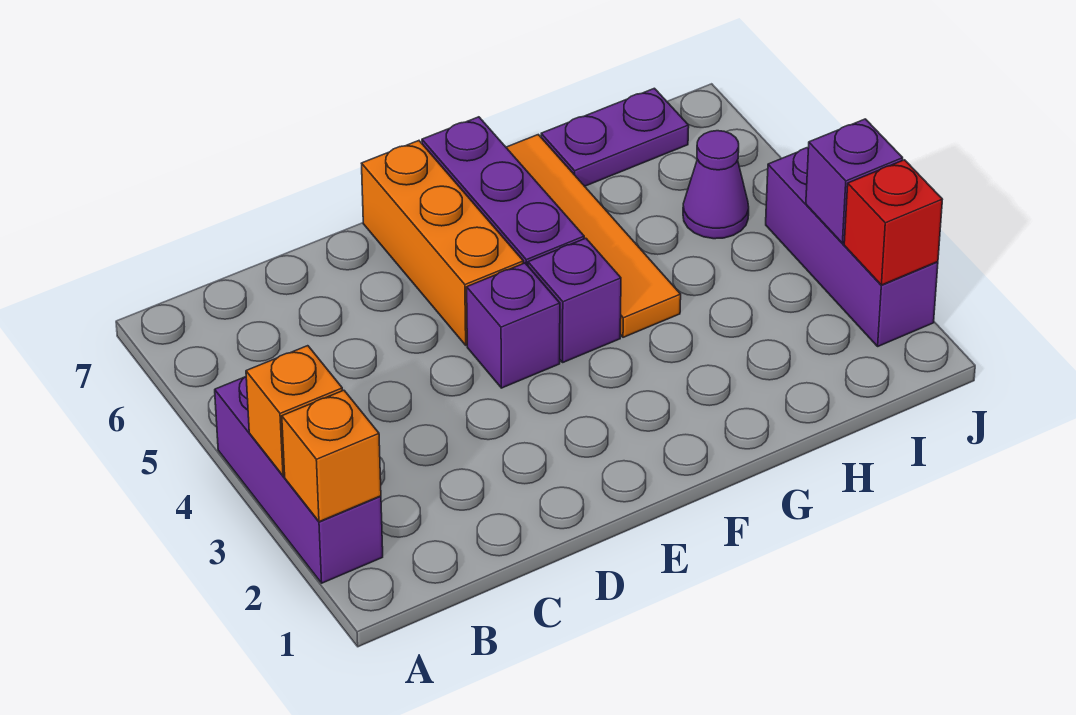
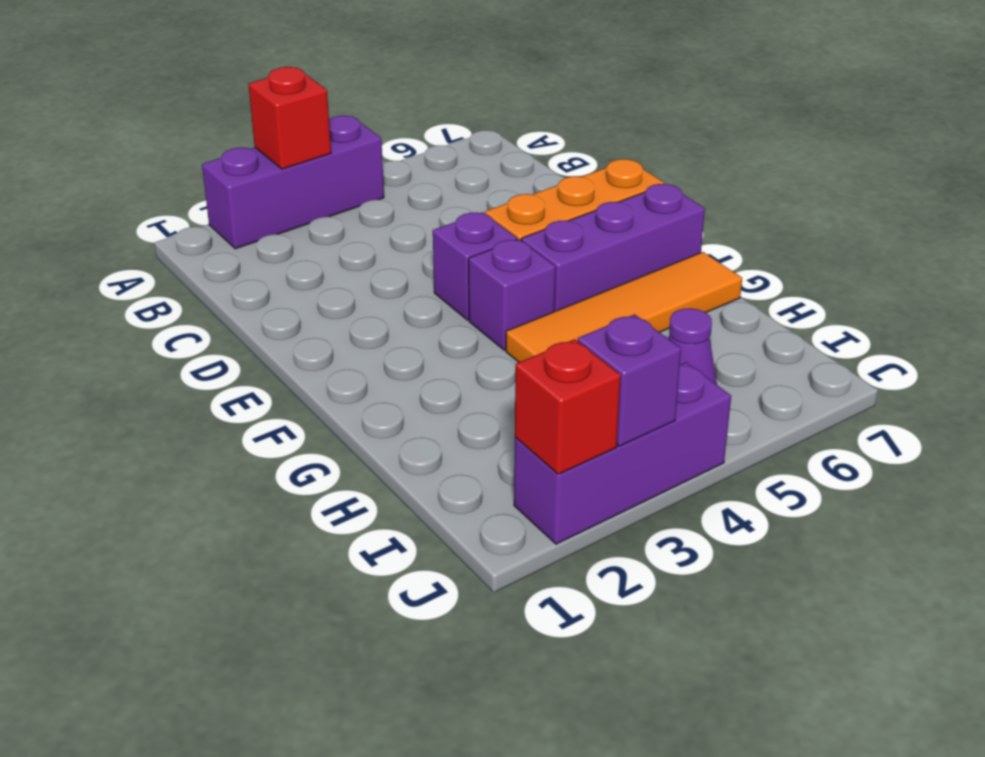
orange 1x1 brick [282,390,381,522] -> none
orange 1x1 brick [246,346,342,476] -> red 1x1 brick [249,67,331,169]
purple 1x2 plate [541,88,689,186] -> none

